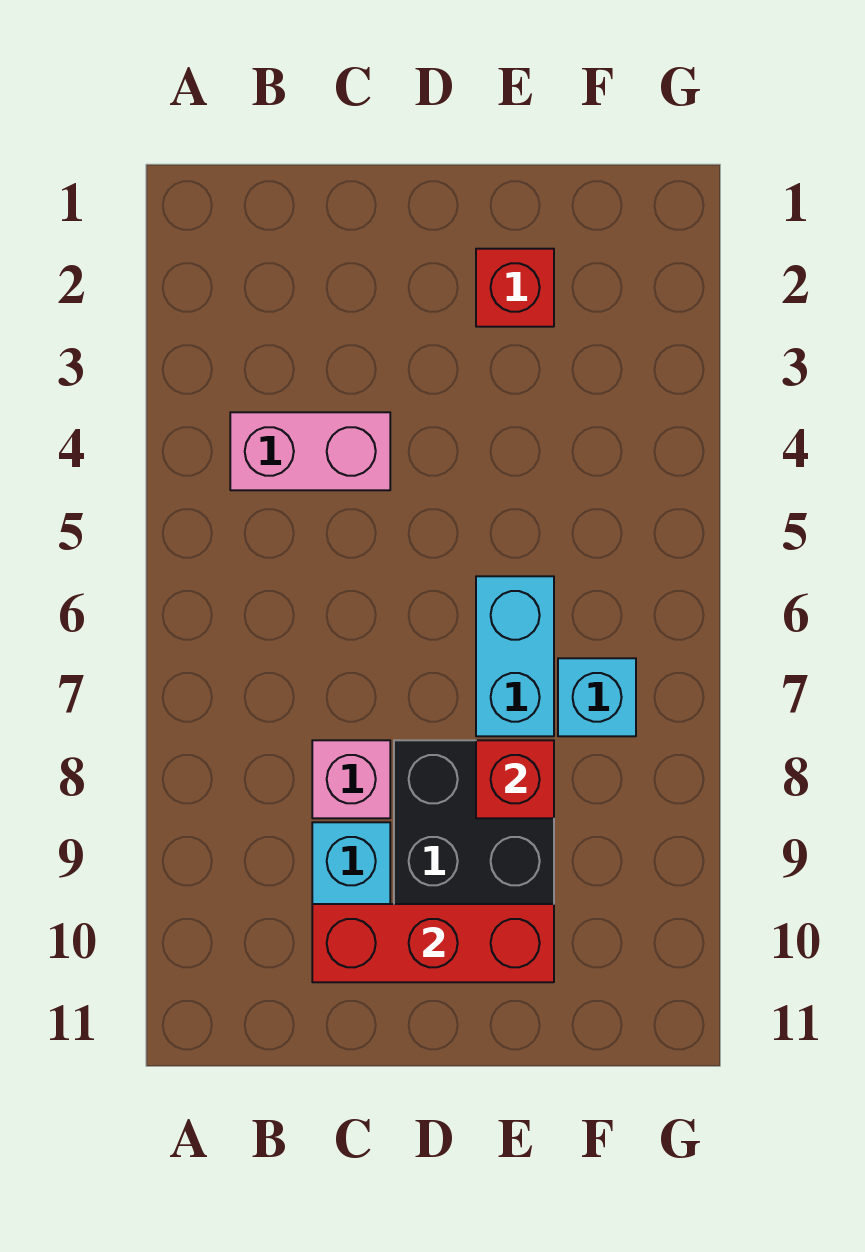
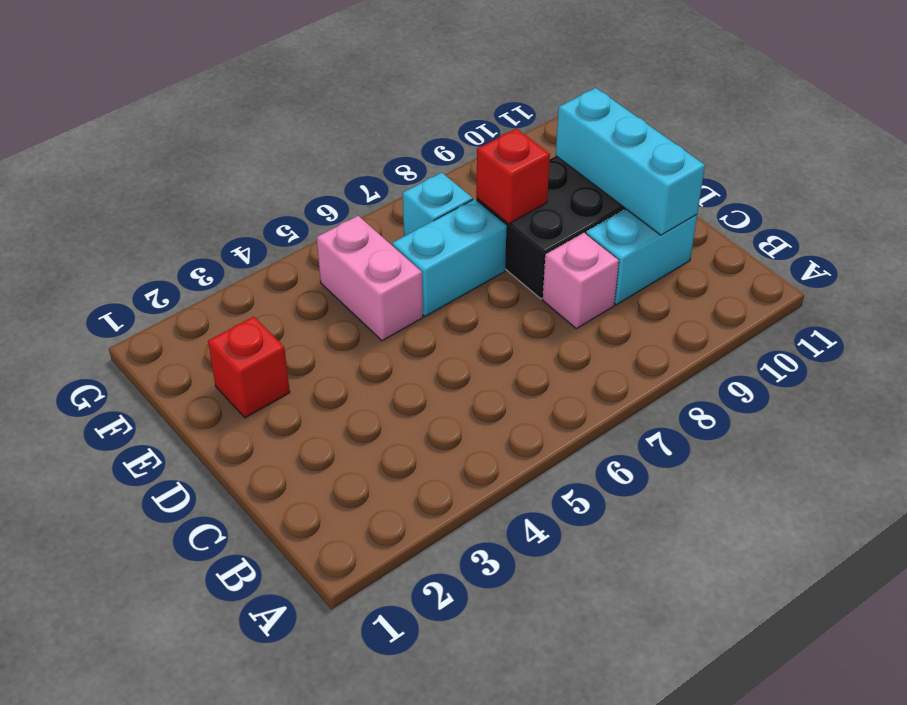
pink 1x2 brick [230,412,390,490] -> pink 1x2 brick moved to [317,216,423,341]
red 1x3 brick [312,904,554,982] -> cyan 1x3 brick [556,88,705,235]

